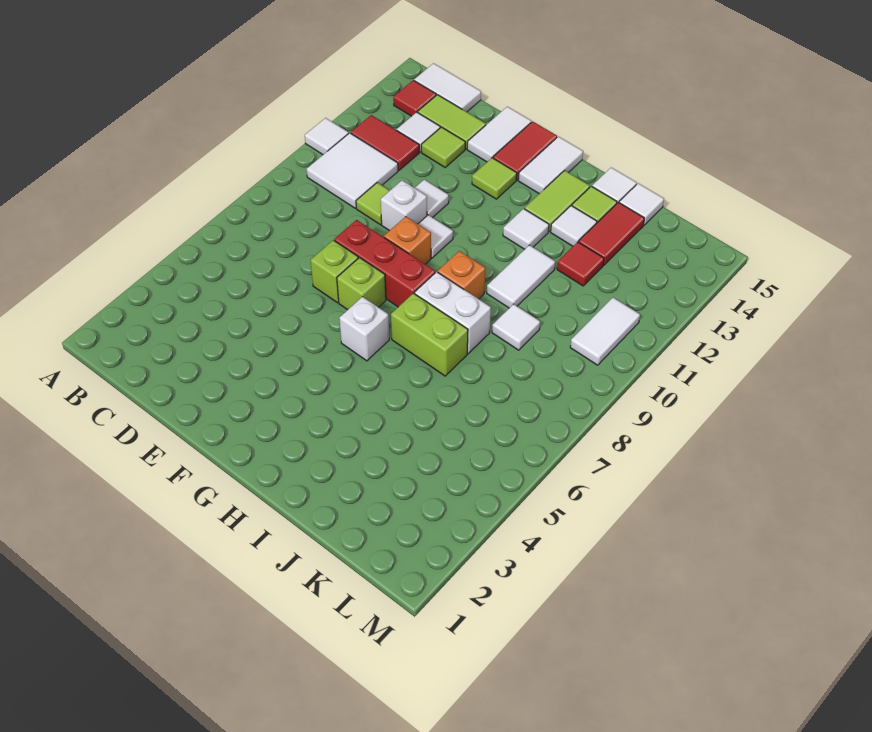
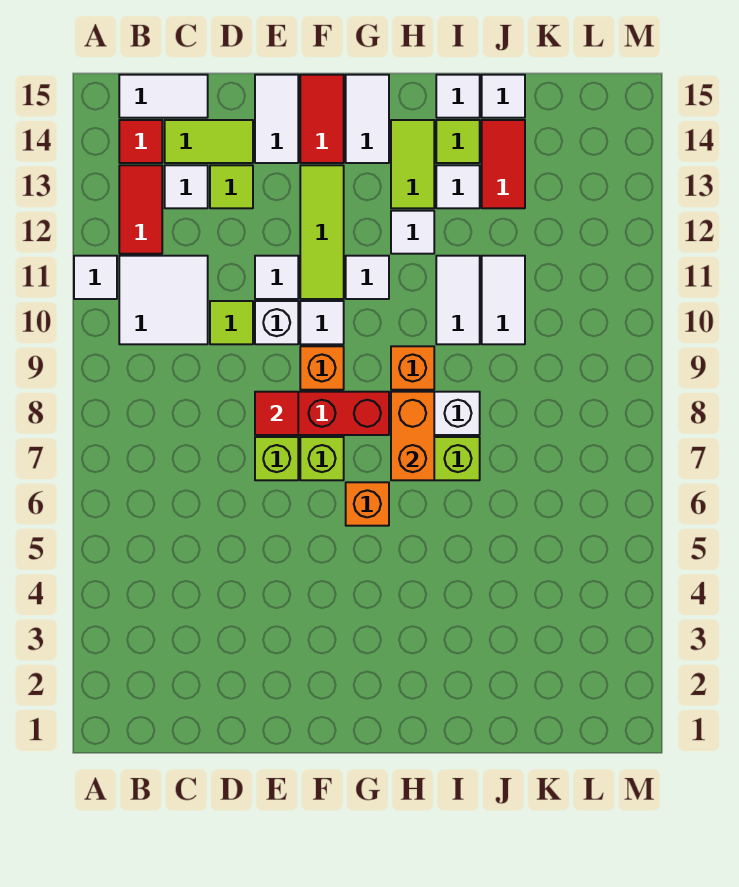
red 1x2 tile [351,115,419,170] -> red 1x2 tile turned to [119,165,162,254]
lime 1x1 tile [472,158,517,199] -> lime 1x3 tile [300,165,344,299]
white 1x1 brick [339,297,389,361] -> orange 1x1 brick [346,482,389,526]
none -> orange 1x2 brick [391,392,434,480]
white 1x1 tile [492,304,540,350] -> white 1x1 tile moved to [346,256,389,299]
red 1x1 tile [557,242,604,286] -> red 1x1 tile moved to [255,392,298,435]
white 1x2 tile [570,298,640,365] -> white 1x2 tile moved to [482,256,525,344]

